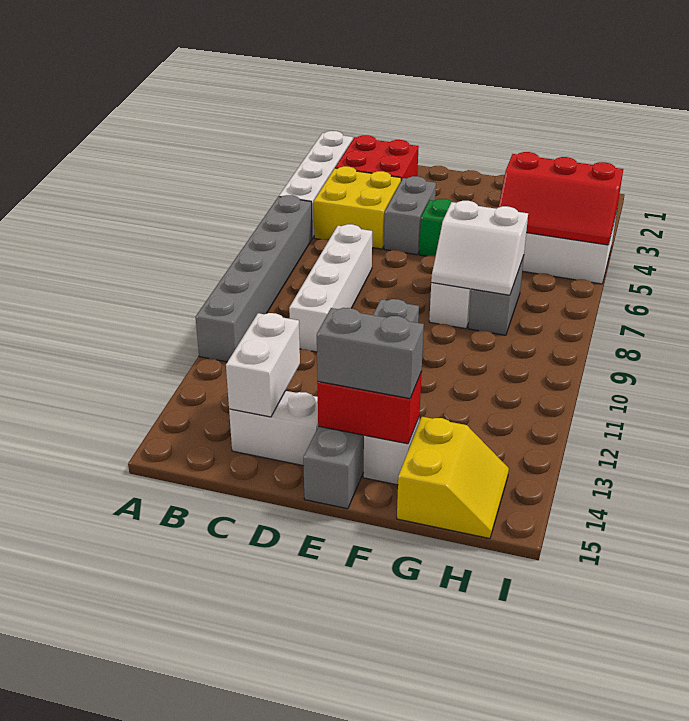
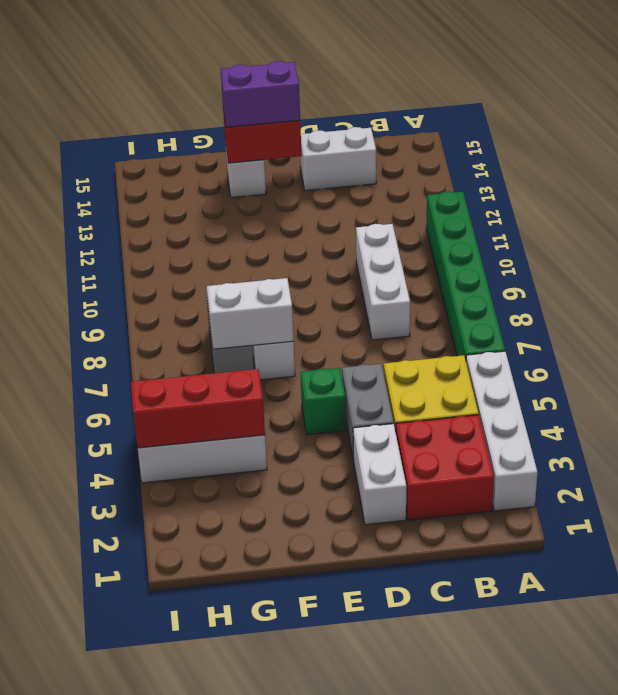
grey 1x6 brick [196,195,312,362] -> green 1x6 brick [426,191,505,360]
white 1x4 brick [289,224,372,352] -> white 1x3 brick [356,224,410,340]
white 1x2 brick [226,313,300,417] -> white 1x2 brick moved to [353,424,406,525]
grey 1x6 brick [303,299,419,509] -> none
grey 1x2 brick [317,308,424,398] -> purple 1x2 brick [221,61,300,127]
yellow 2x2 slope [397,417,509,539] -> none

